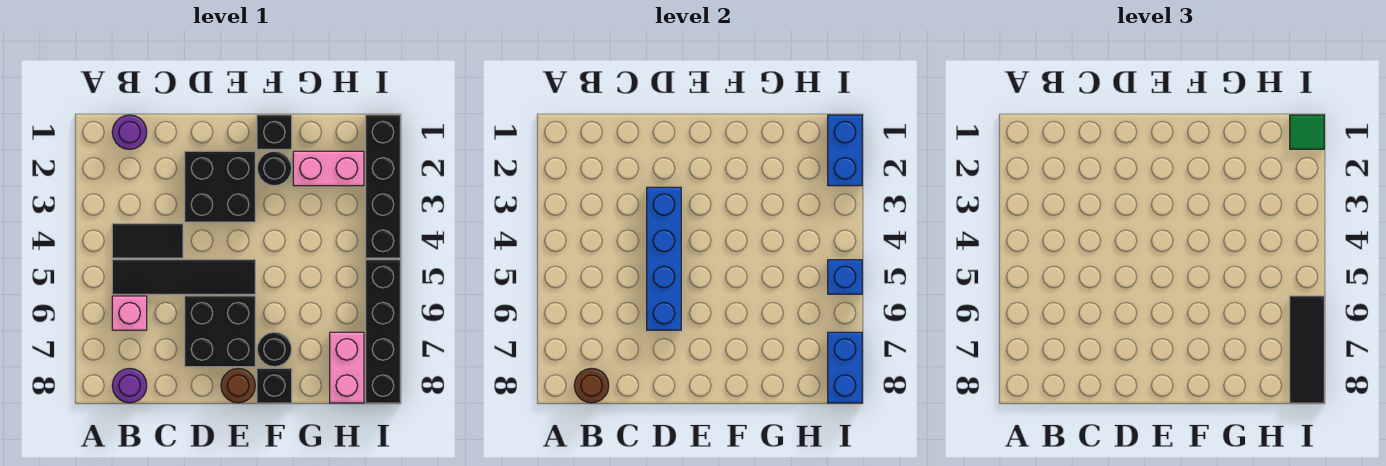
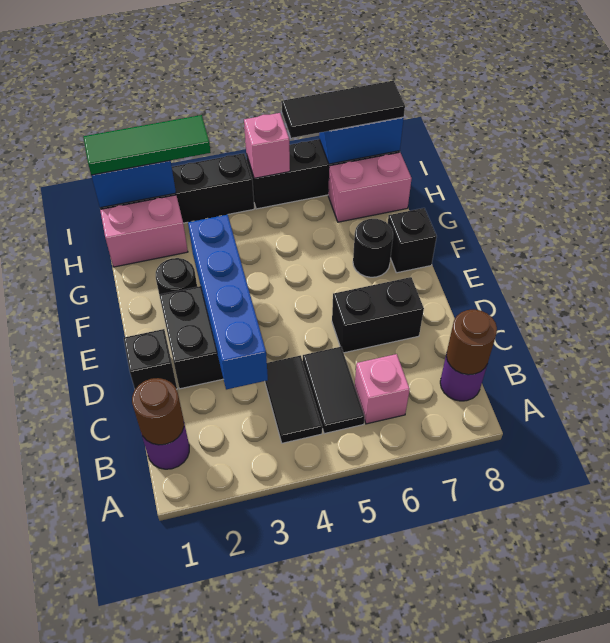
black 1x4 tile [112,260,255,294] -> black 1x2 tile [303,347,365,434]
blue 1x4 brick [647,187,681,330] -> blue 1x4 brick turned to [188,215,268,390]
black 2x2 brick [185,296,255,367] -> black 1x2 brick [332,277,424,353]
brown 1x1 round brick [221,368,255,403] -> brown 1x1 round brick moved to [132,378,184,445]
black 1x1 brick [257,115,292,149] -> black 1x1 brick moved to [124,329,177,389]
pink 1x2 brick [293,151,364,186] -> pink 1x2 brick turned to [100,195,188,267]
green 1x1 tile [1290,115,1324,149] -> green 1x3 tile [83,115,211,175]
blue 1x1 brick [828,260,862,294] -> pink 1x1 brick [244,113,290,178]

